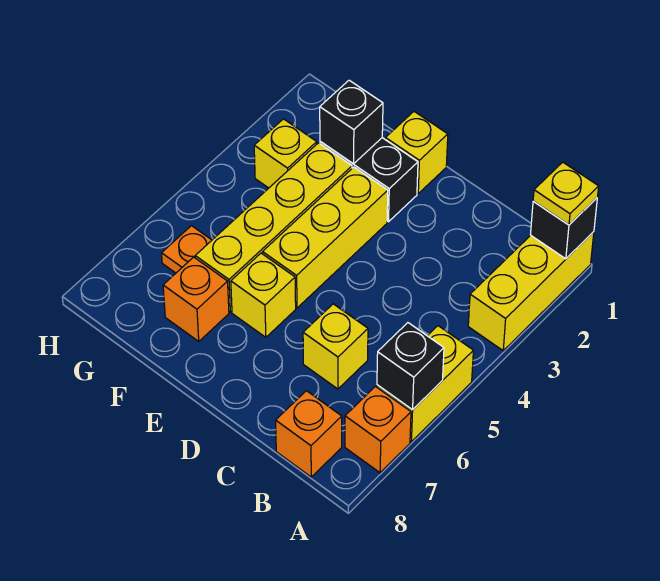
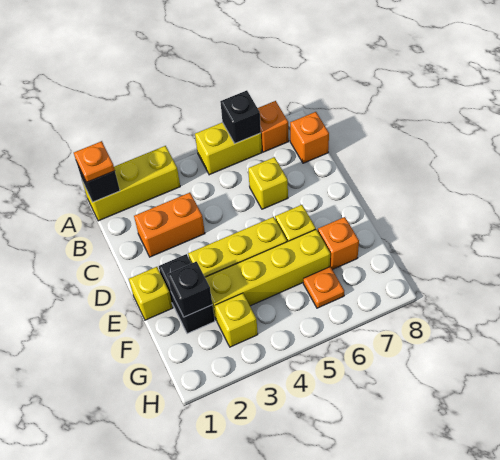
yellow 1x1 plate [533,162,599,225] -> orange 1x1 plate [74,141,115,182]
none -> orange 1x2 brick [134,193,205,257]

